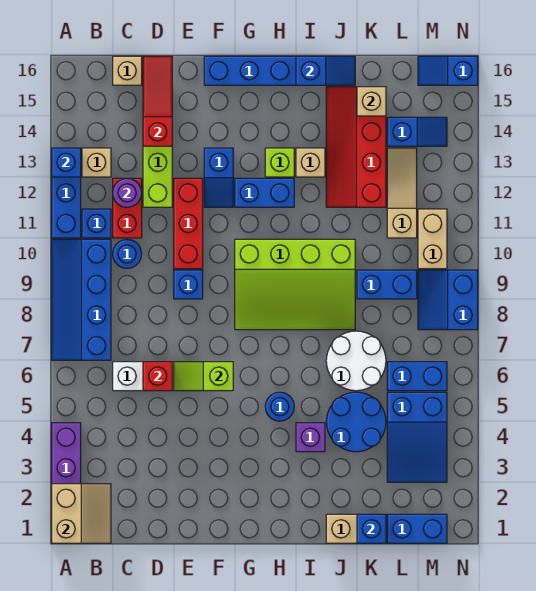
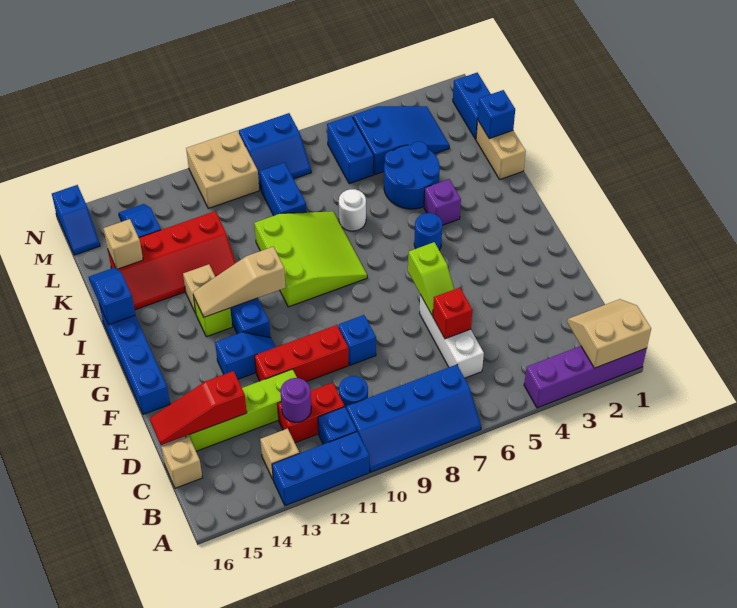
blue 1x1 brick [52,148,81,177] -> none
lime 3x4 slope [235,239,355,330] -> lime 3x3 slope [254,211,367,307]
white 2x2 round brick [326,331,386,391] -> white 1x1 round brick [339,189,366,231]
tan 1x3 slope [387,148,417,238] -> tan 1x3 slope moved to [193,247,286,317]
tan 1x2 brick [418,209,447,269] -> tan 2x2 brick [186,131,259,208]

